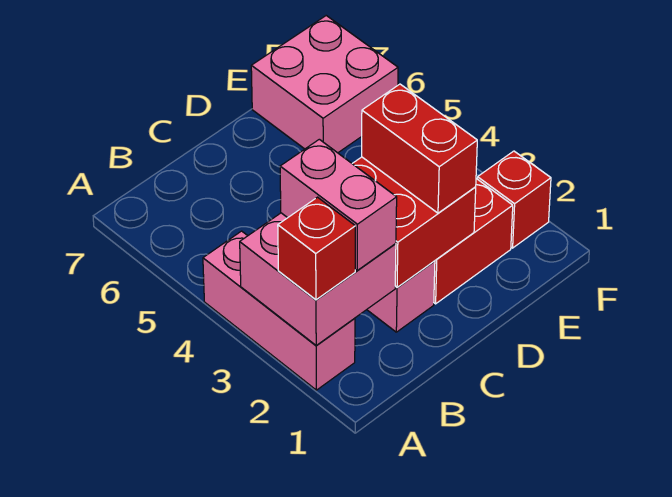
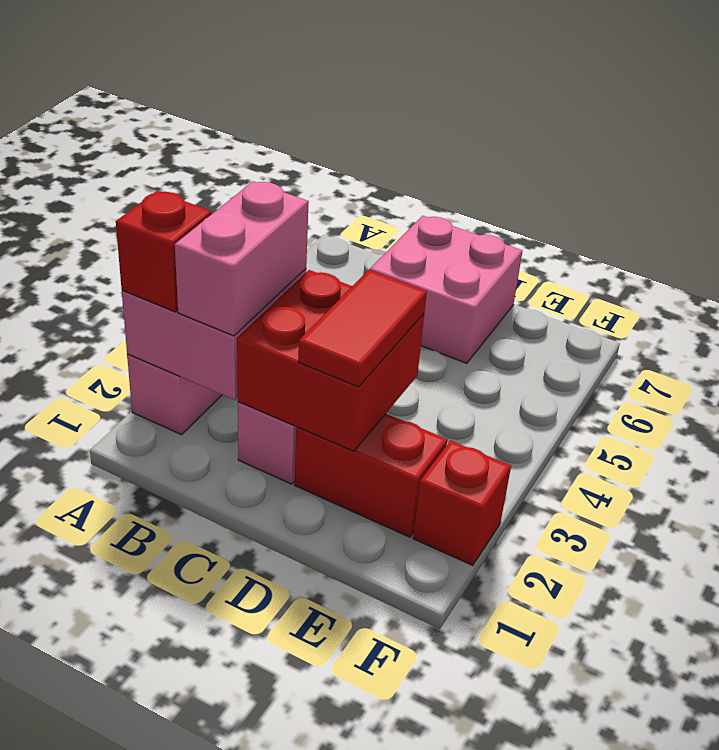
red 1x2 brick [362,84,477,213] -> red 1x2 tile [298,270,427,387]
pink 2x2 brick [251,16,398,153] -> pink 2x2 brick moved to [370,216,522,363]

